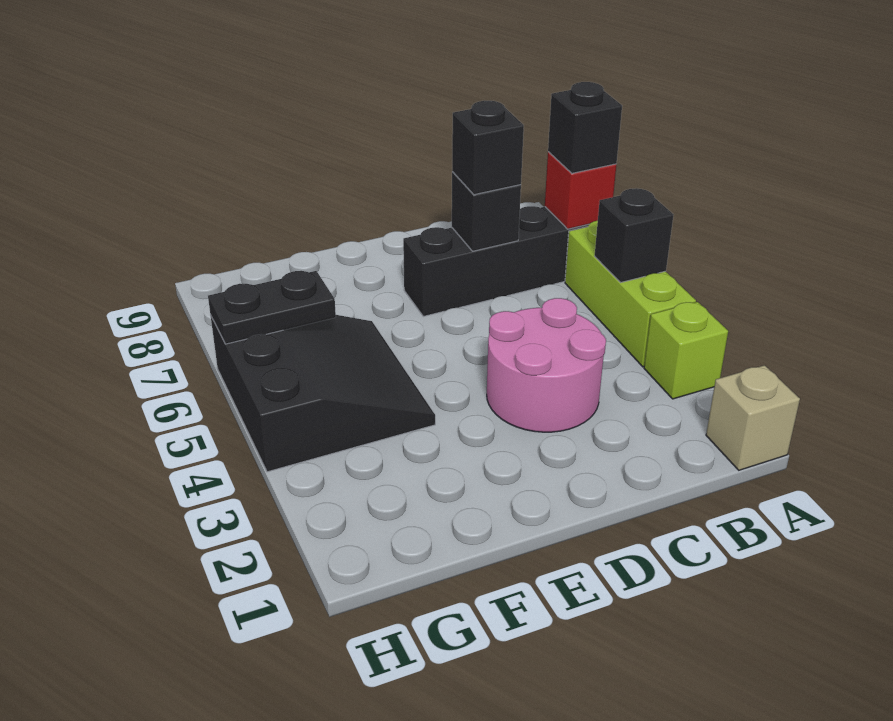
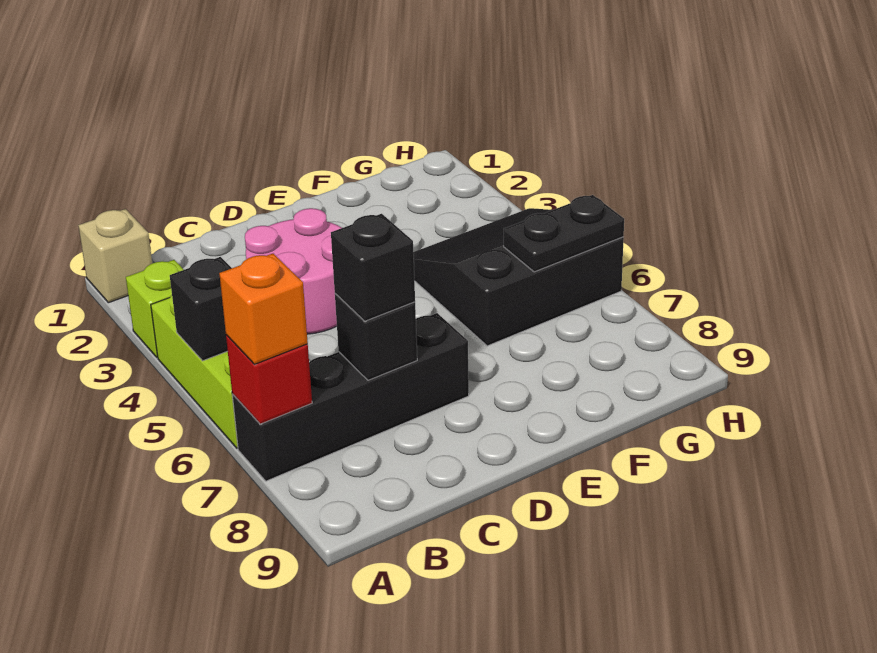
black 1x1 brick [548,82,622,173] -> orange 1x1 brick [219,254,308,364]
black 3x3 slope [211,315,435,472] -> black 3x3 slope turned to [413,208,624,346]

